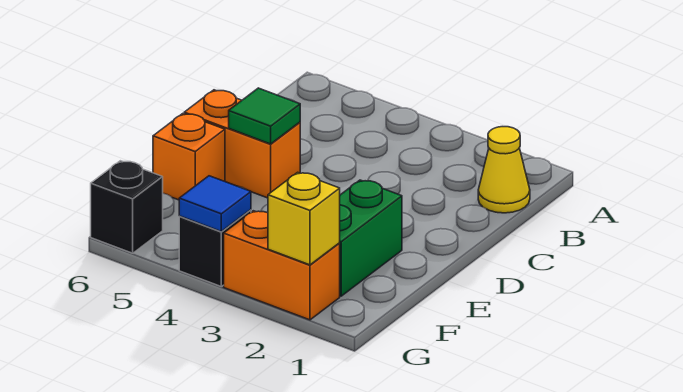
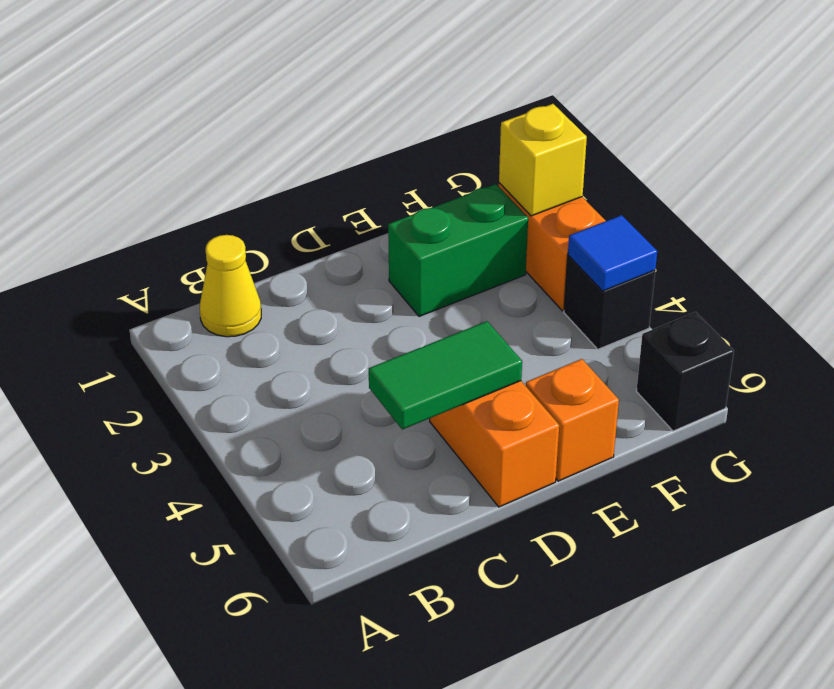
green 1x1 tile [229,88,300,144] -> green 1x2 tile [369,321,522,430]

